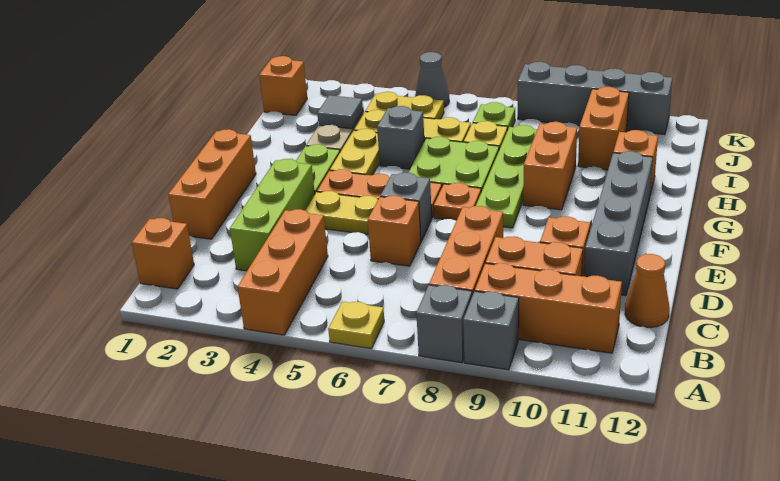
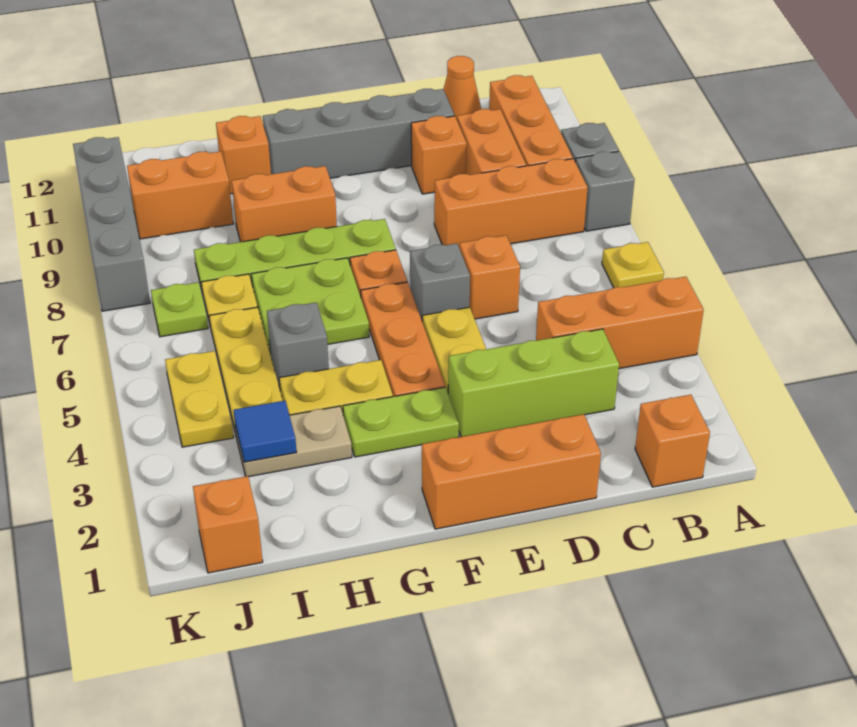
grey 1x1 tile [317,95,363,129] -> blue 1x1 tile [234,401,297,462]
grey 1x1 cone [415,52,449,107] -> none

